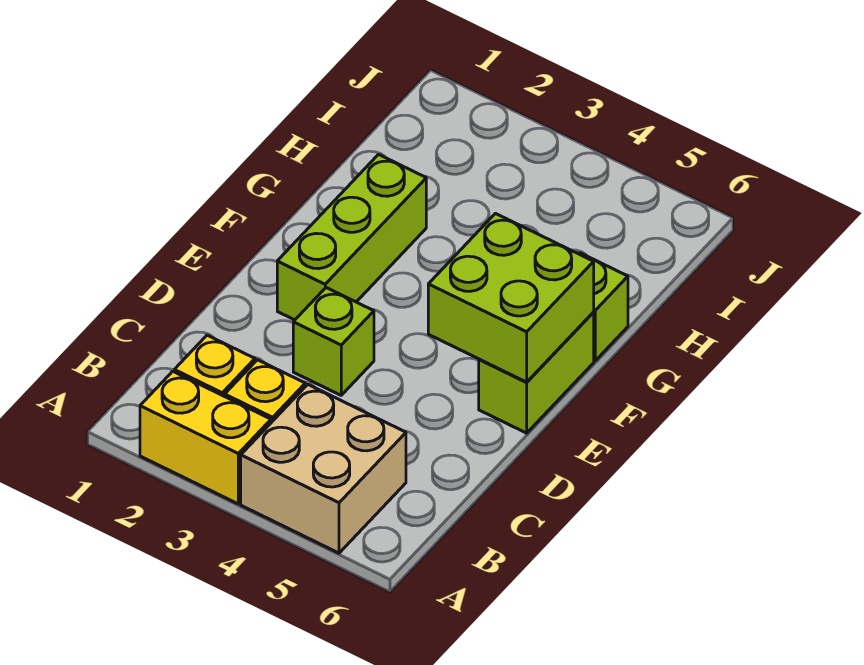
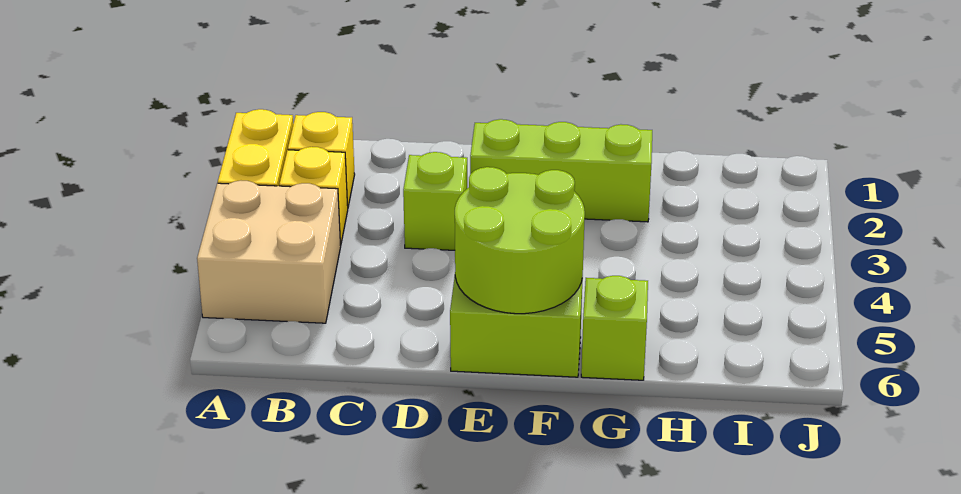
lime 2x2 brick [428,214,594,382] -> lime 2x2 round brick [455,167,585,314]

